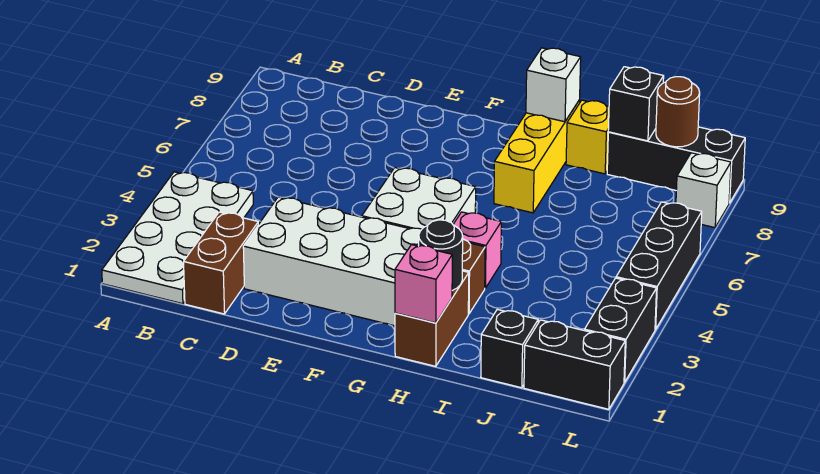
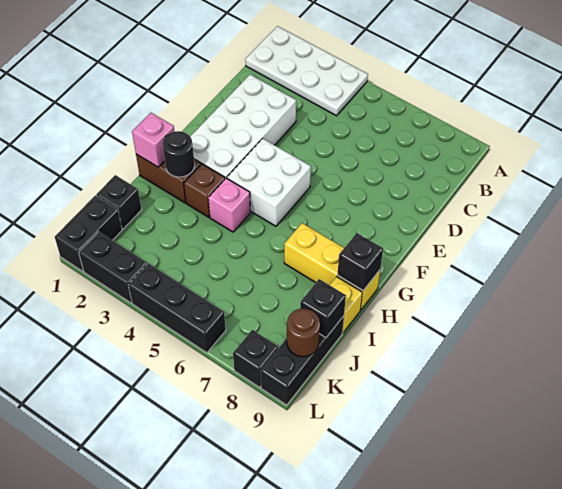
brown 1x2 brick [184,212,258,314] -> none
white 1x1 brick [526,48,581,122] -> black 1x1 brick [337,233,383,290]
white 1x1 brick [676,153,731,228] -> black 1x1 brick [233,330,278,387]

